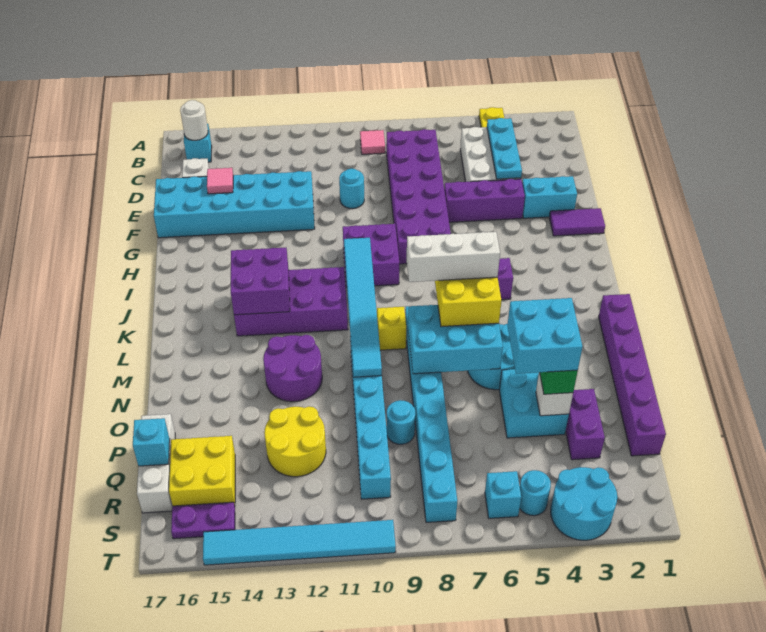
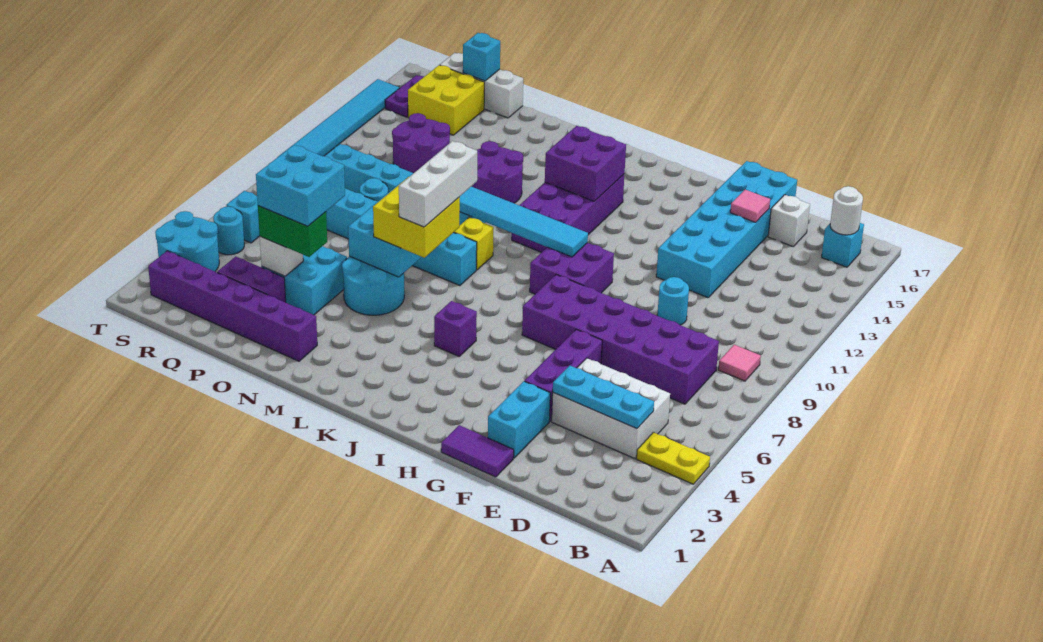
purple 1x2 tile [549,208,605,236] -> purple 1x2 tile turned to [441,425,514,477]
purple 1x6 brick [599,294,666,456] -> purple 1x6 brick moved to [148,251,317,361]
yellow 2x2 round brick [264,407,326,477] -> purple 2x2 round brick [392,113,450,173]

